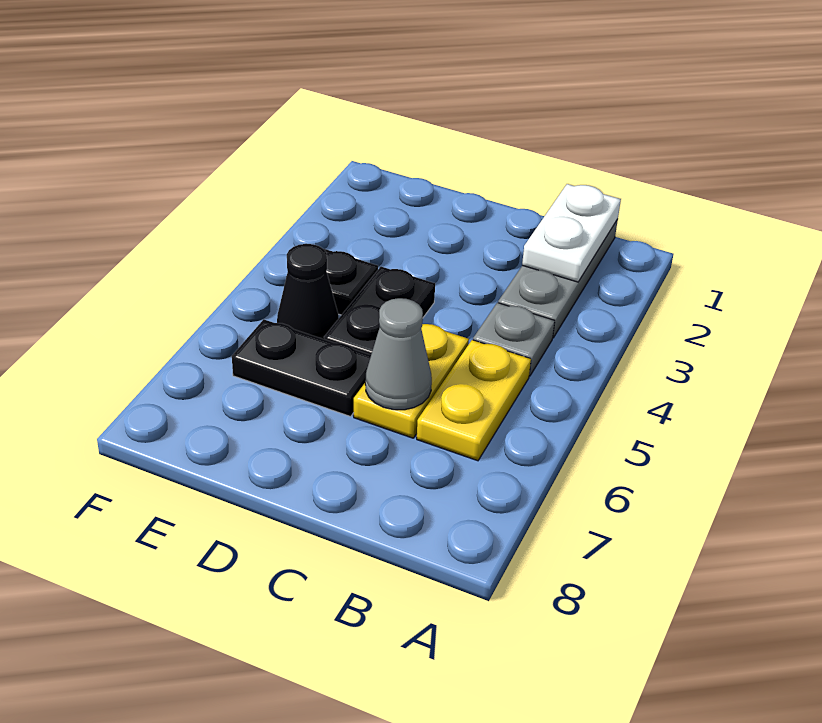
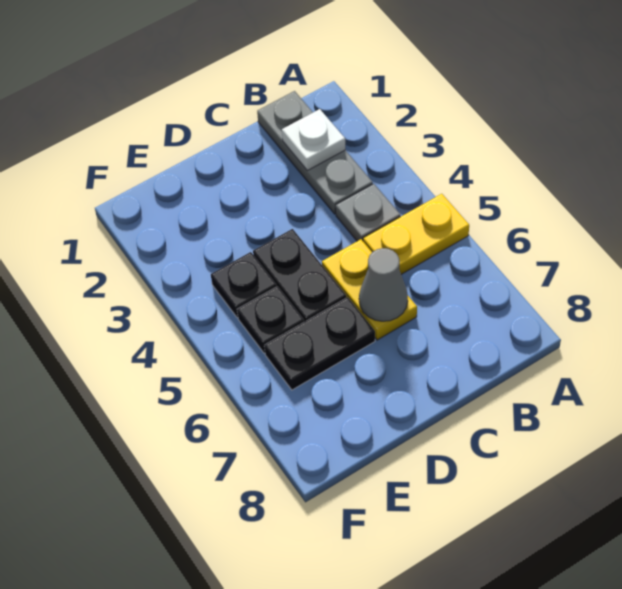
white 1x2 plate [522,184,621,282] -> white 1x1 plate [282,109,345,170]
yellow 1x2 plate [417,340,531,461] -> yellow 1x2 plate turned to [363,194,469,274]
black 1x1 cone [277,244,339,339] -> black 1x1 plate [237,286,304,353]

